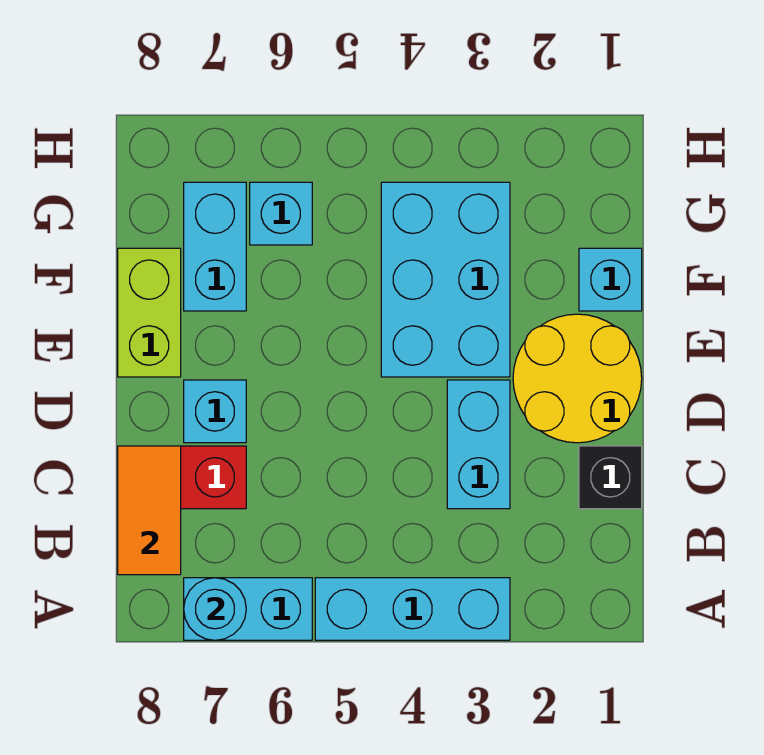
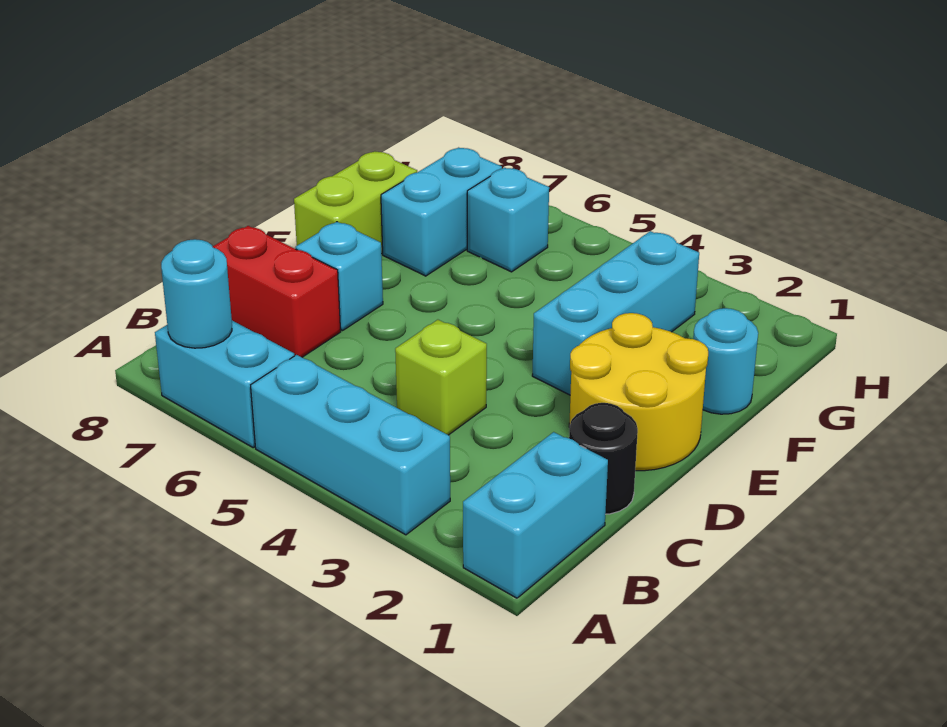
orange 1x2 tile [118,446,181,575] -> none
black 1x1 brick [579,446,642,509] -> black 1x1 round brick [569,403,638,514]
cyan 1x2 brick [447,380,510,509] -> cyan 1x2 brick moved to [463,432,608,598]
none -> lime 1x1 brick [395,320,487,435]
cyan 2x3 brick [381,182,510,377] -> cyan 1x3 brick [532,231,699,395]
cyan 1x1 brick [579,248,642,311] -> cyan 1x1 round brick [693,308,758,414]

